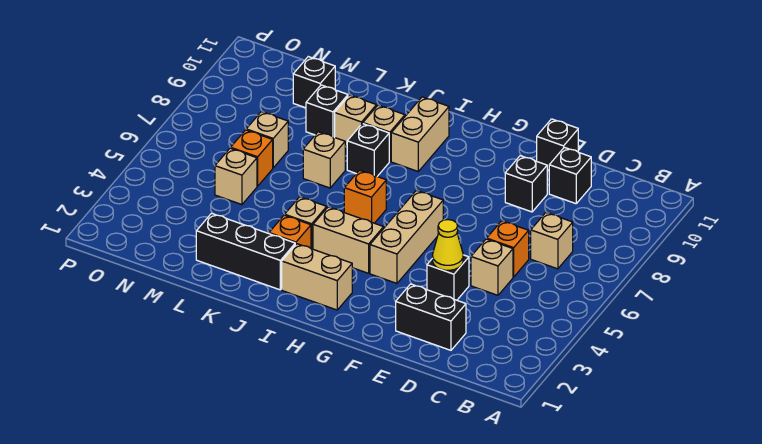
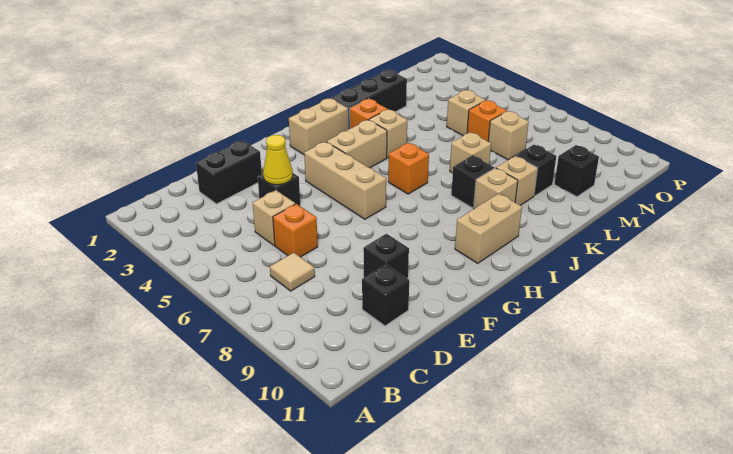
tan 1x1 brick [531,213,573,269] -> tan 1x1 tile [270,253,315,291]
black 1x1 brick [537,119,578,170] -> none
tan 1x2 brick [391,97,449,171] -> tan 1x2 brick turned to [455,193,522,263]

